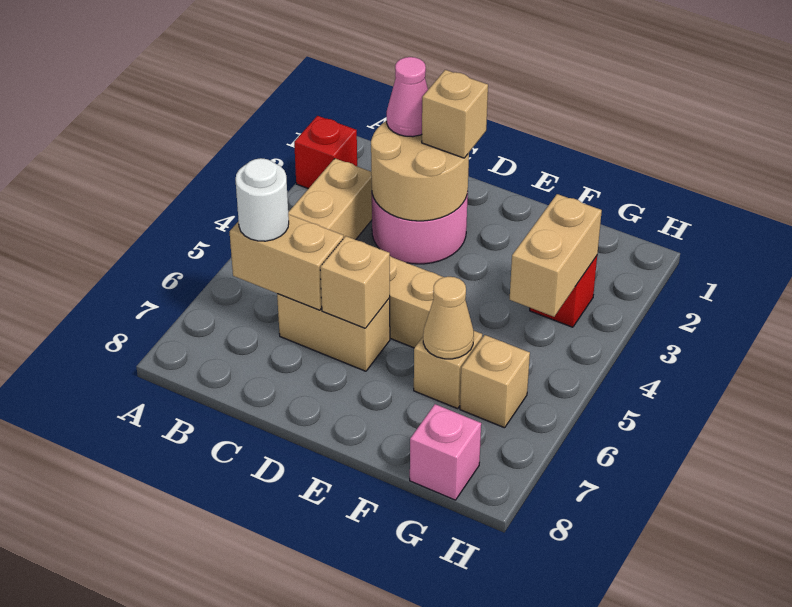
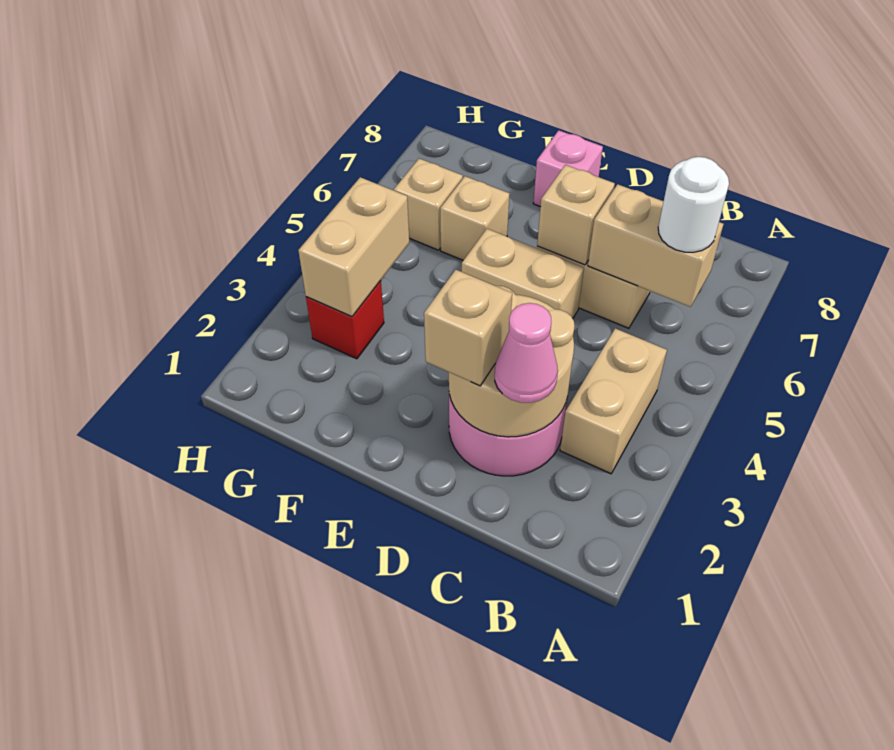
red 1x1 brick [294,116,357,189] -> none
tan 1x1 cone [423,277,474,359] -> none
pink 1x1 brick [410,404,481,500] -> pink 1x1 brick moved to [533,130,603,207]

